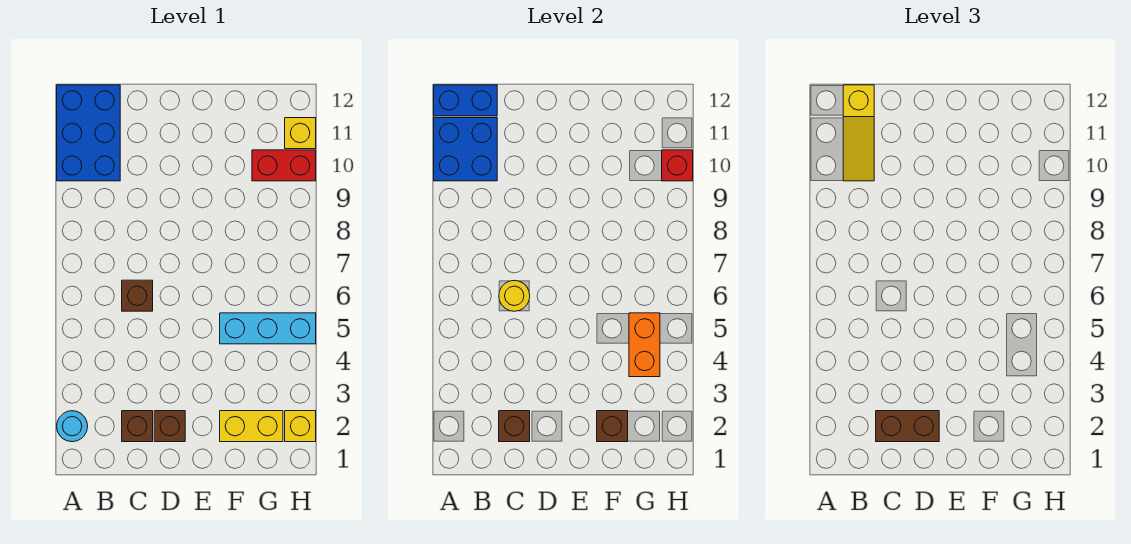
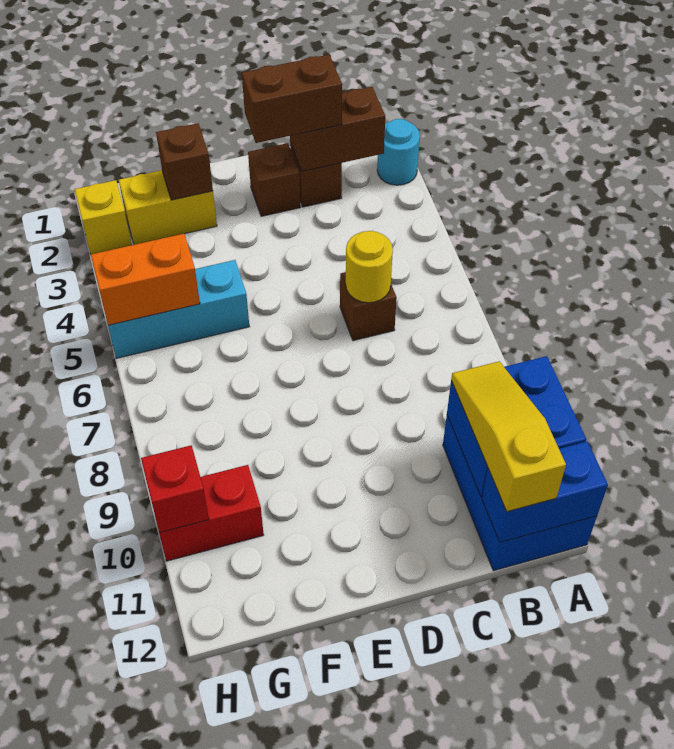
brown 1x1 brick [499,411,530,442] -> brown 1x2 brick [290,87,385,172]
orange 1x2 brick [629,313,660,377] -> orange 1x2 brick turned to [91,234,200,325]
yellow 1x1 brick [285,118,316,149] -> none

